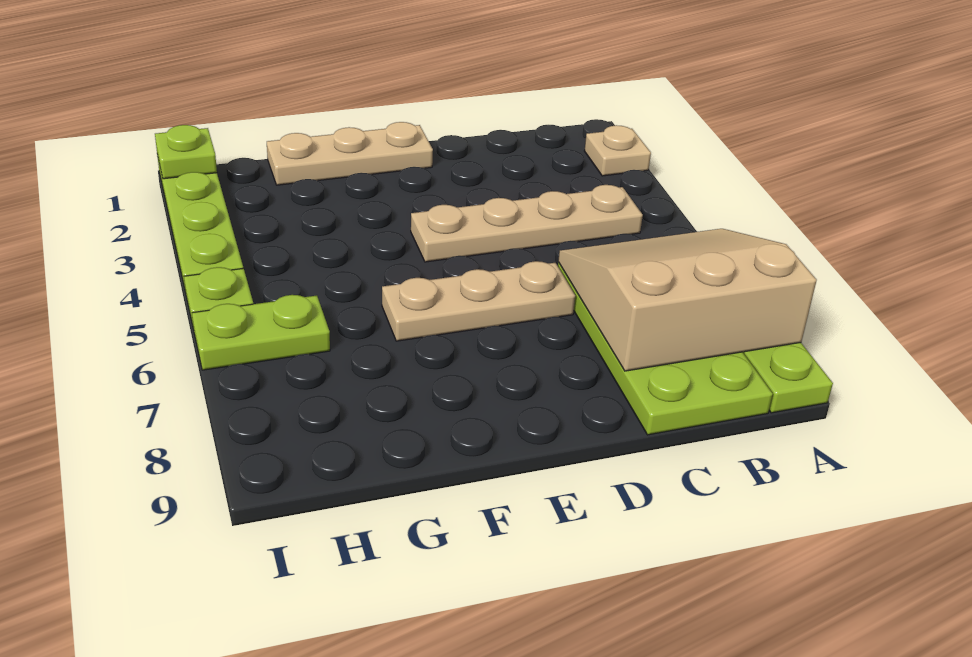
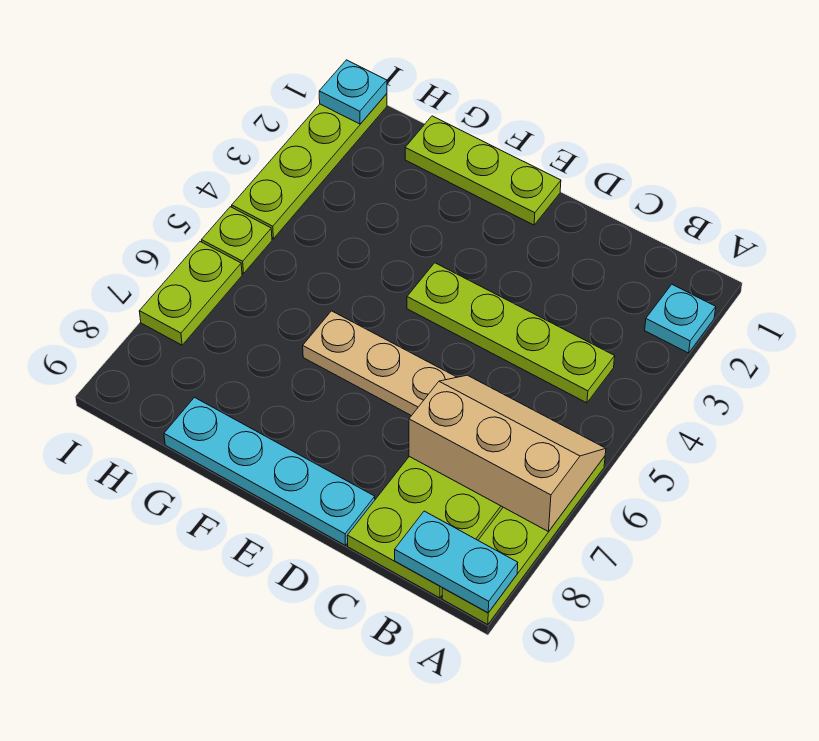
tan 1x1 plate [585,125,651,176] -> cyan 1x1 plate [645,285,716,353]
tan 3x3 slope [558,229,817,371] -> tan 2x3 slope [409,375,606,532]
none -> cyan 1x2 plate [395,511,518,613]
tan 1x4 plate [411,185,643,262] -> lime 1x4 plate [407,263,615,403]
none -> cyan 1x4 plate [164,398,375,545]
tan 1x3 plate [267,122,433,185] -> lime 1x3 plate [405,116,561,225]
lime 1x2 plate [192,295,330,370] -> lime 1x2 plate turned to [139,242,242,345]
lime 1x1 plate [155,125,217,179] -> cyan 1x1 plate [319,60,387,124]

